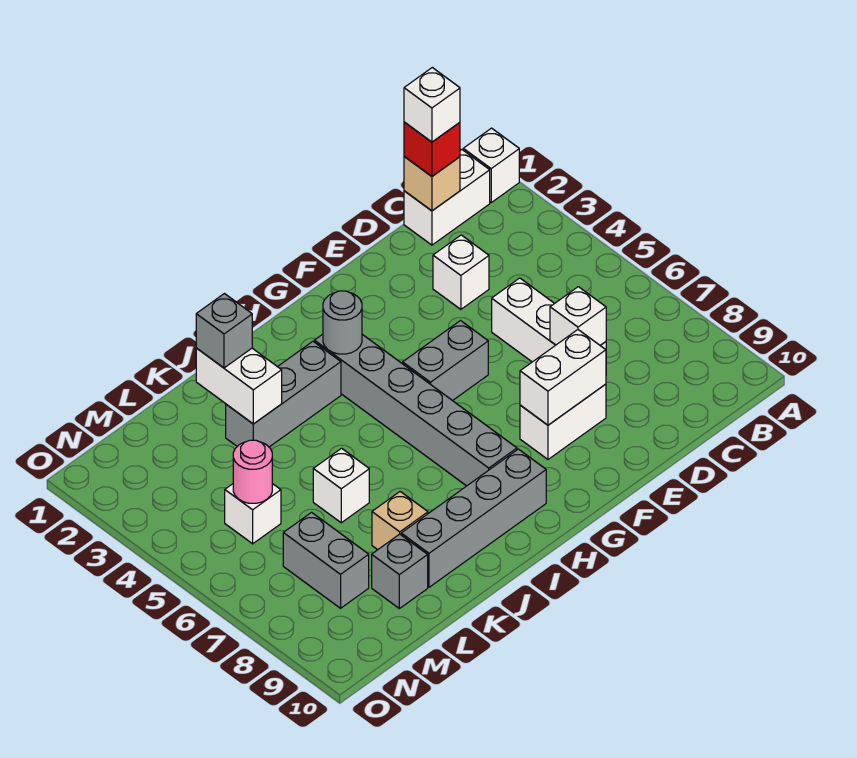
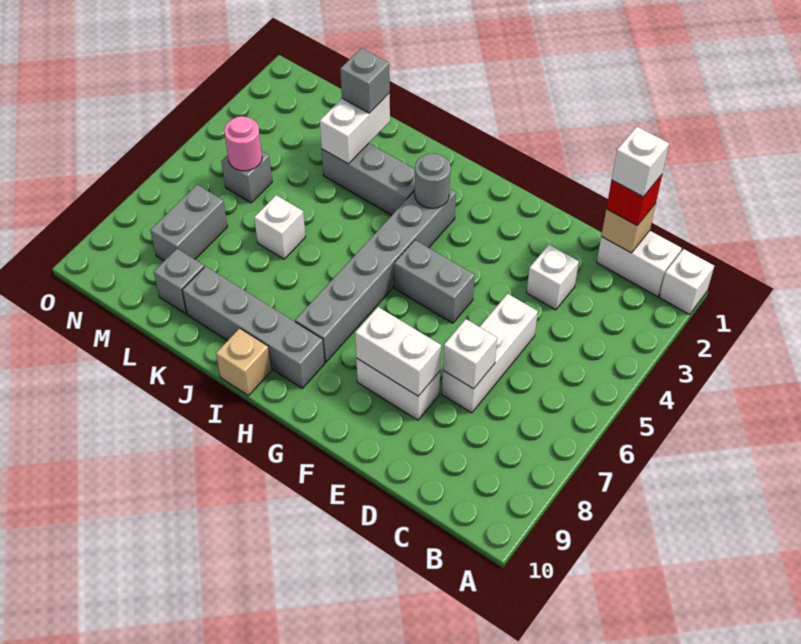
tan 1x1 brick [372,492,428,550] -> tan 1x1 brick moved to [216,328,271,396]
white 1x1 brick [225,484,281,544] -> grey 1x1 brick [221,151,272,203]

